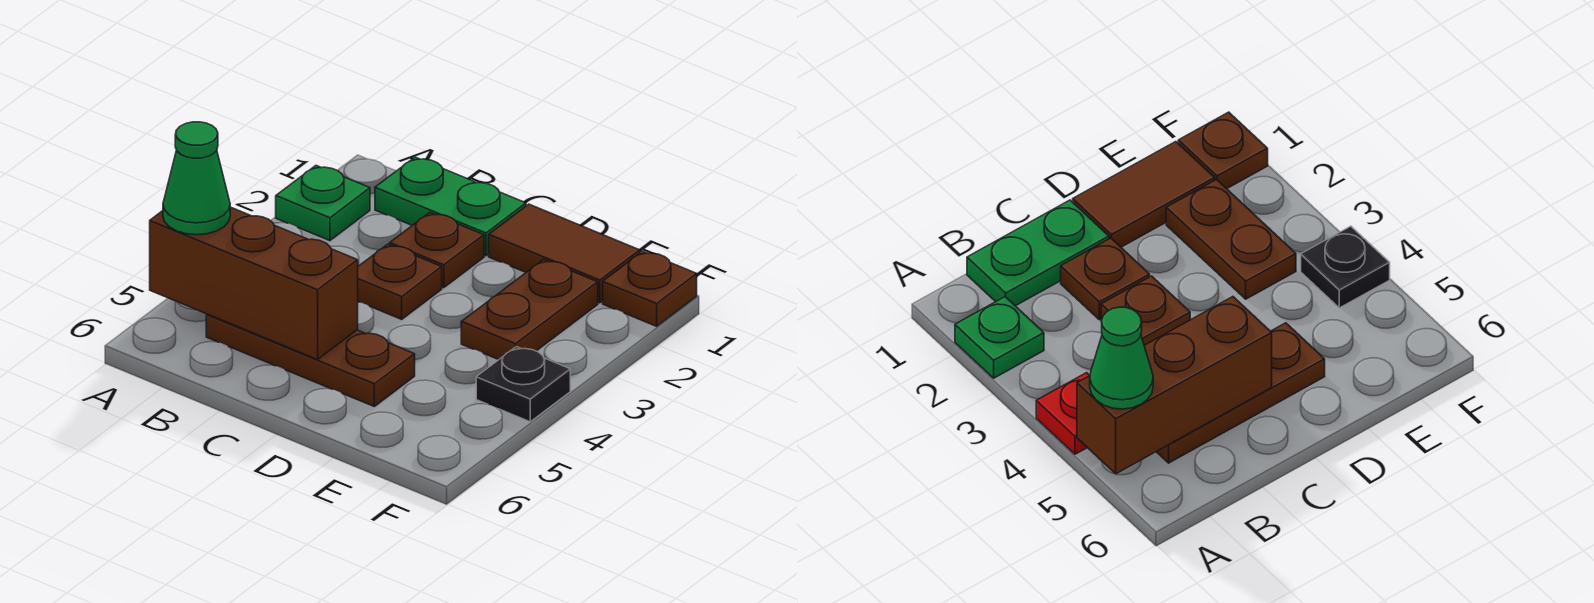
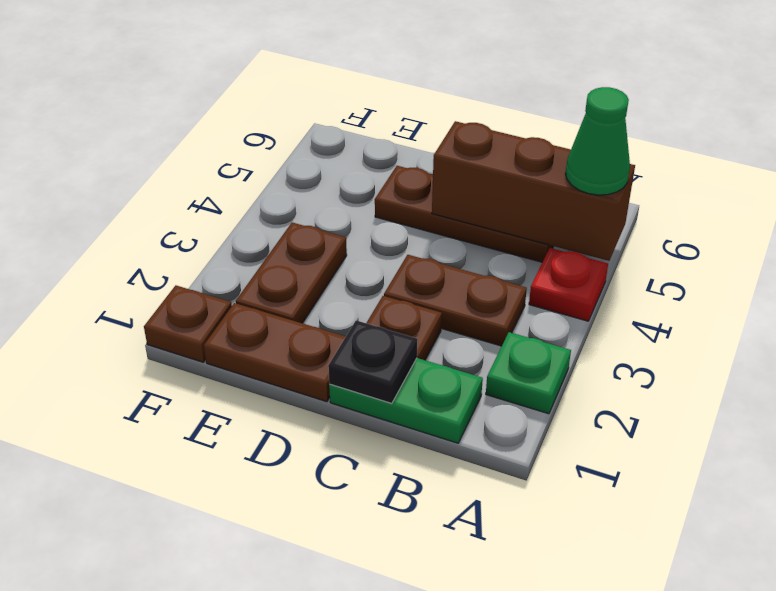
brown 1x1 plate [358,244,442,319] -> brown 1x2 plate [384,255,527,346]
brown 1x2 tile [489,204,640,303] -> brown 1x2 plate [204,303,346,402]
black 1x1 plate [476,347,570,422] -> black 1x1 plate moved to [328,320,418,403]

